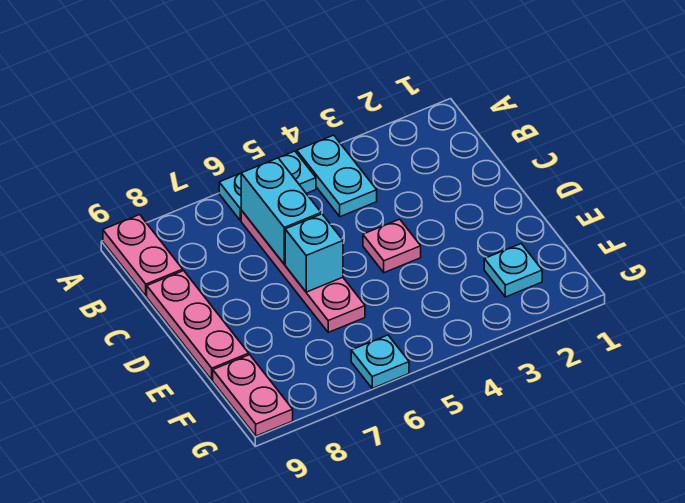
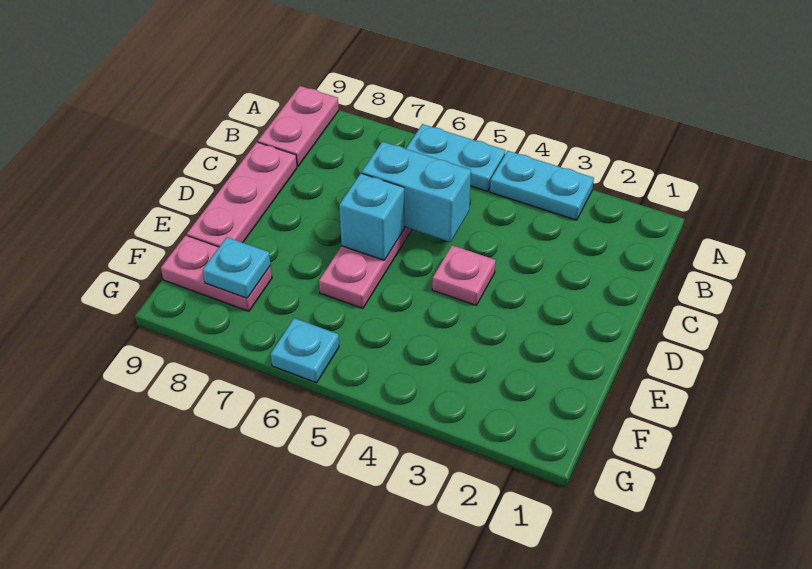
cyan 1x2 plate [297,135,377,217] -> cyan 1x2 plate turned to [490,151,594,220]
cyan 1x2 brick [241,158,321,264] -> cyan 1x2 brick turned to [362,142,471,242]
cyan 1x1 plate [484,244,542,297] -> cyan 1x1 plate moved to [203,237,271,298]
pink 1x2 plate [213,355,293,436] -> pink 1x2 plate turned to [161,235,272,311]

